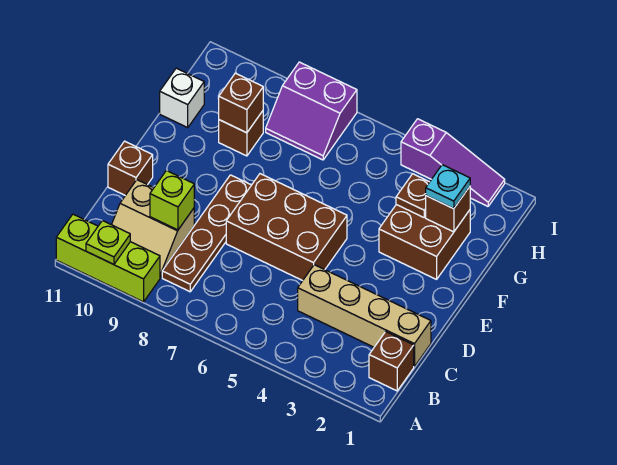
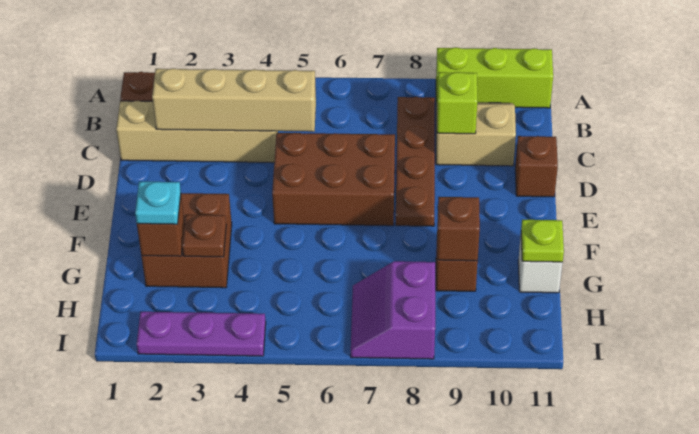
lime 1x1 plate [86,221,130,265] -> lime 1x1 plate moved to [521,220,564,262]
none -> tan 1x4 brick [152,68,316,132]
purple 2x2 slope [266,62,357,160] -> purple 2x2 slope turned to [351,261,435,359]
purple 1x3 slope [401,119,505,206] -> purple 1x3 plate [137,312,266,356]

